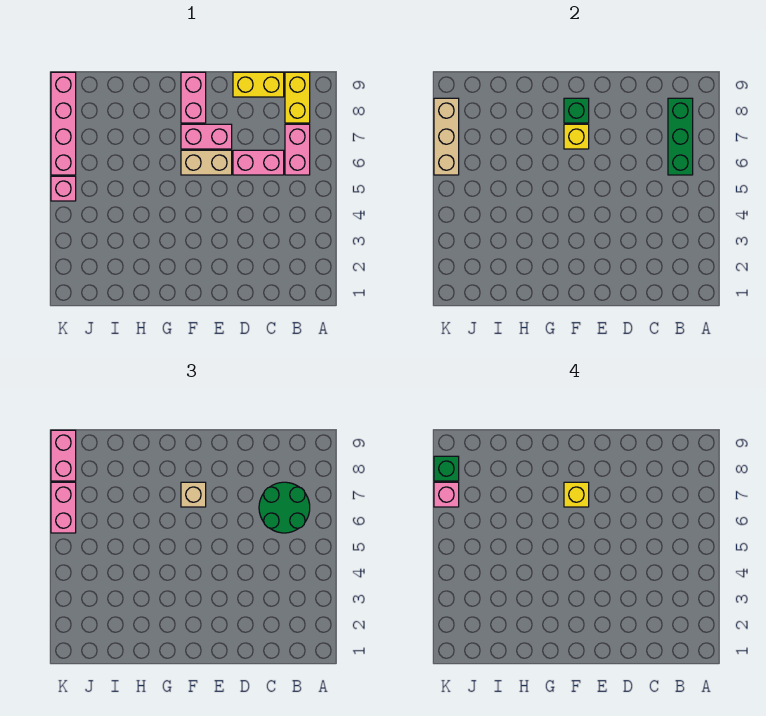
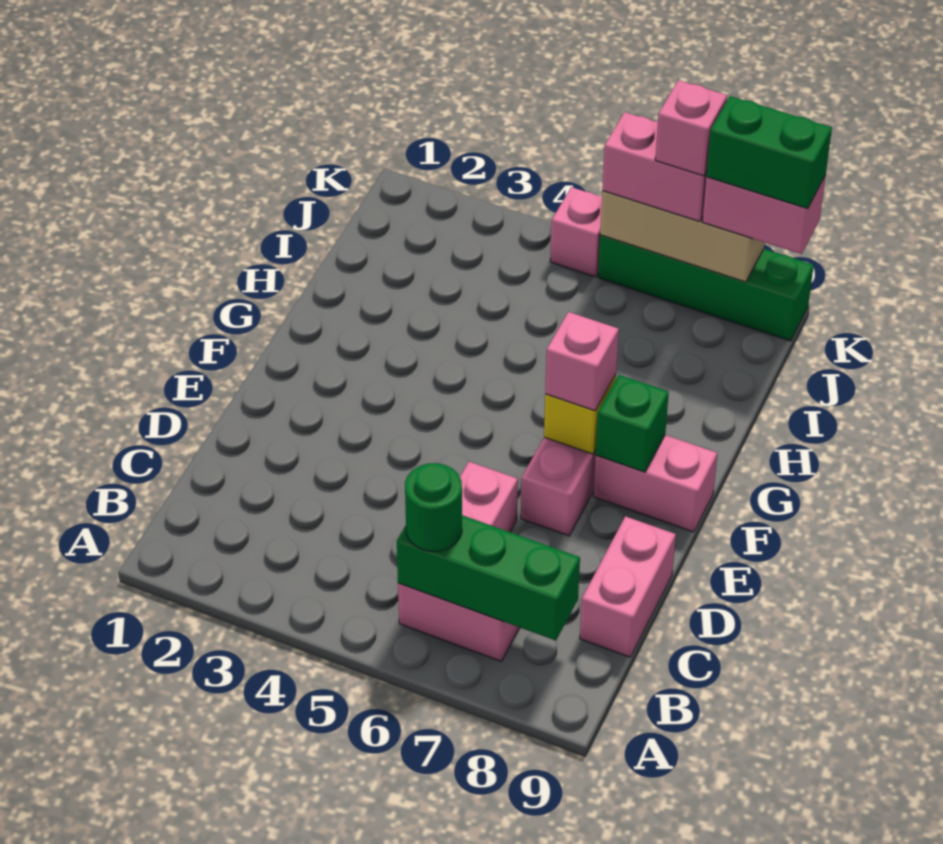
green 2x2 round brick [259,482,310,533] -> green 1x1 round brick [405,463,462,551]
yellow 1x2 brick [285,72,310,123] -> none
yellow 1x2 brick [233,72,284,97] -> pink 1x2 brick [580,516,676,657]
tan 1x2 brick [181,150,232,175] -> none
tan 1x1 brick [181,482,206,507] -> pink 1x1 brick [545,312,619,411]
yellow 1x1 brick [564,482,589,507] -> none
pink 1x4 brick [51,72,76,175] -> green 1x4 brick [598,235,814,341]
green 1x1 brick [434,456,459,481] -> green 1x2 brick [707,96,832,209]

